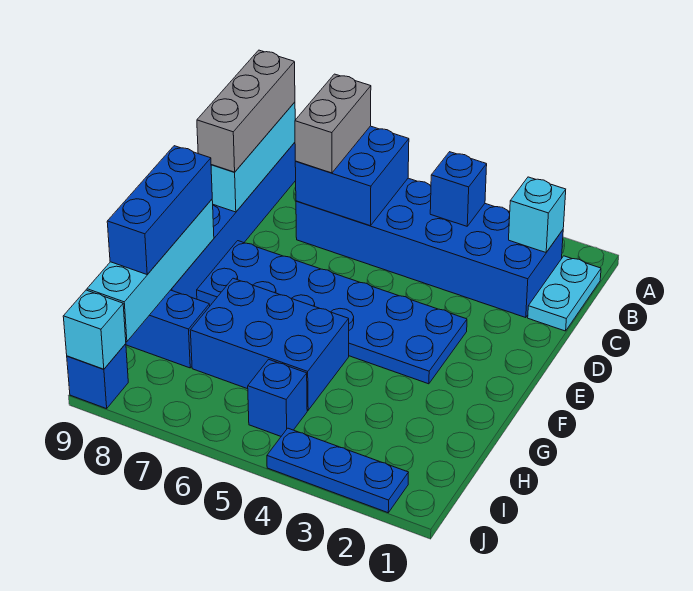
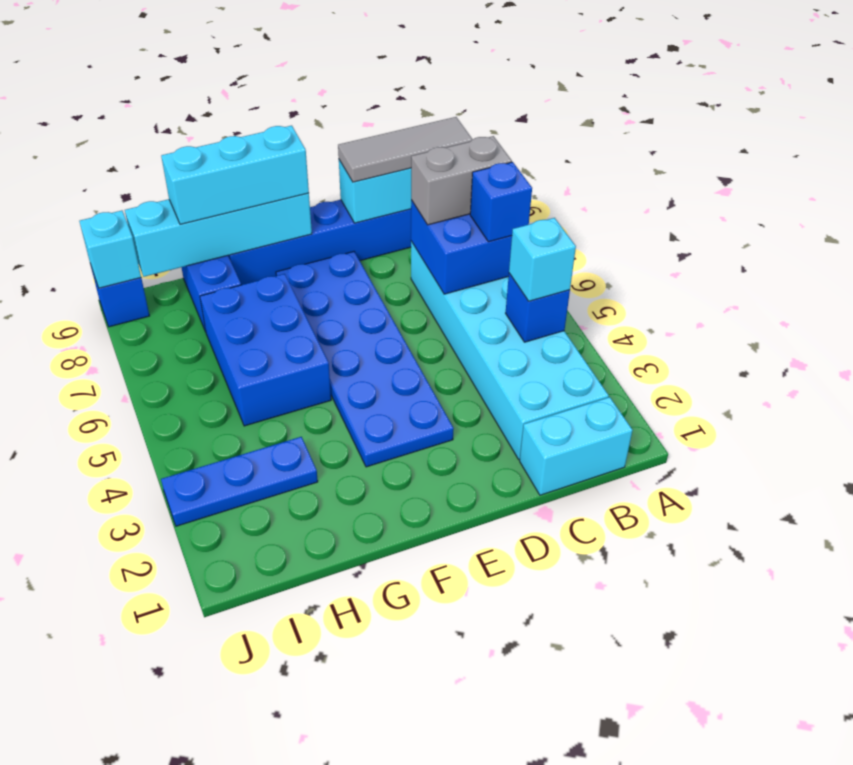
cyan 1x2 plate [528,256,601,331] -> cyan 1x2 brick [520,397,633,495]
blue 2x6 brick [296,178,563,318] -> cyan 2x6 brick [411,241,609,459]
cyan 1x1 brick [509,177,566,252] -> cyan 1x1 brick moved to [509,218,576,301]
grey 1x3 brick [197,50,295,172] -> grey 1x3 tile [338,117,472,182]
blue 1x3 brick [107,146,212,274] -> cyan 1x3 brick [161,126,309,224]
blue 1x1 brick [248,359,307,436] -> blue 1x1 brick moved to [470,162,532,242]
blue 1x3 plate [267,428,408,513] -> blue 1x3 plate turned to [161,437,318,526]

